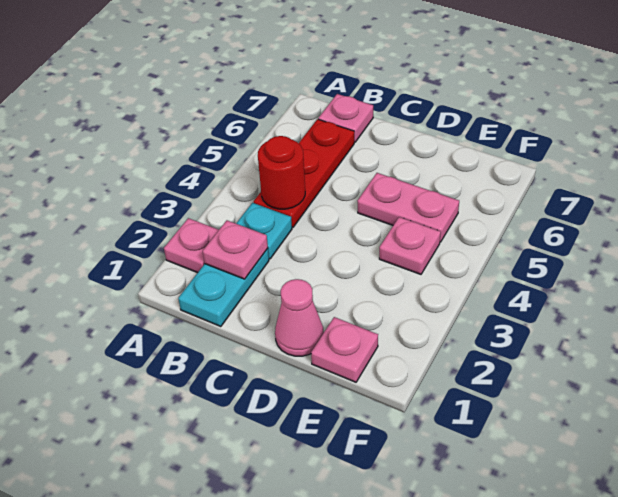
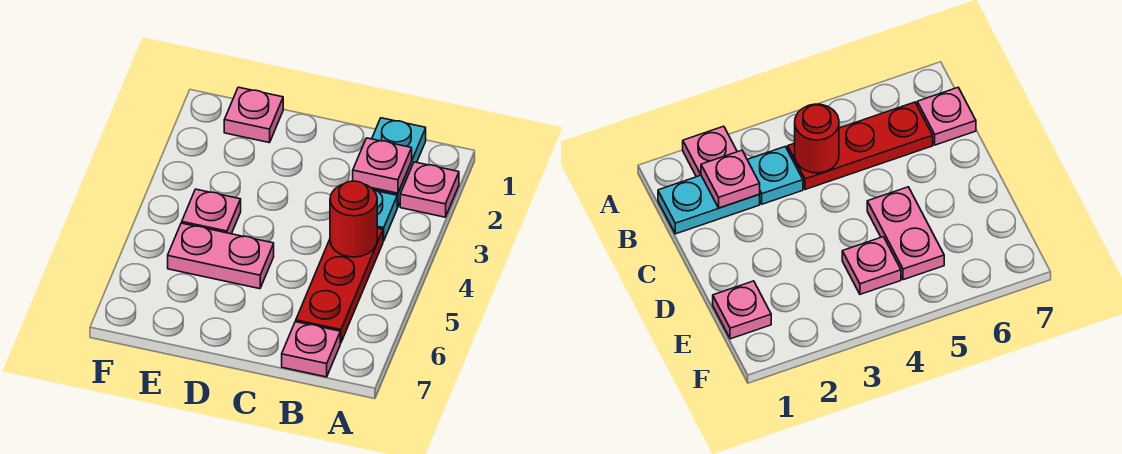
pink 1x1 cone [275,279,324,356] -> none

